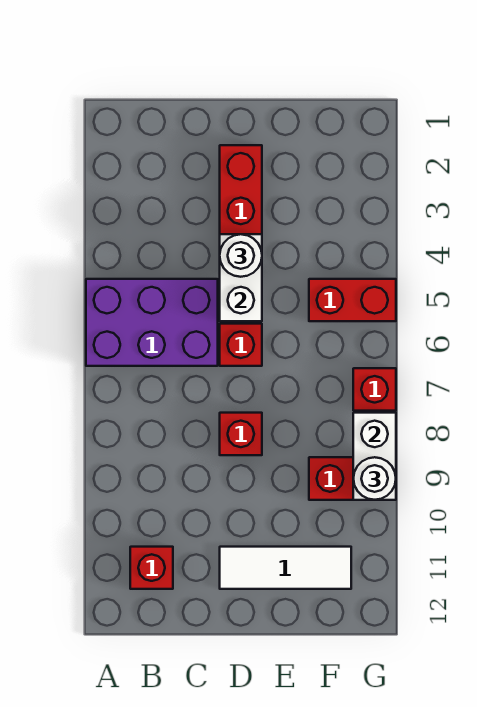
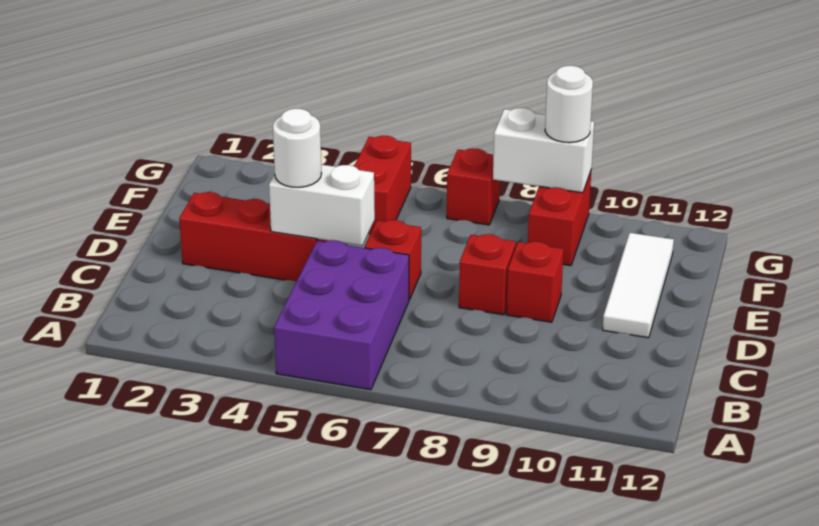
red 1x1 brick [130,547,173,589] -> red 1x1 brick moved to [506,242,564,322]

